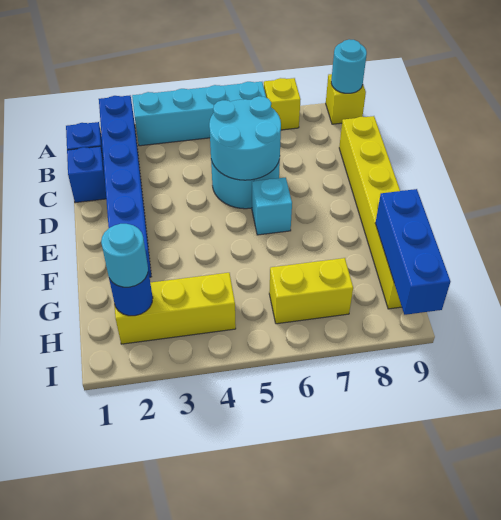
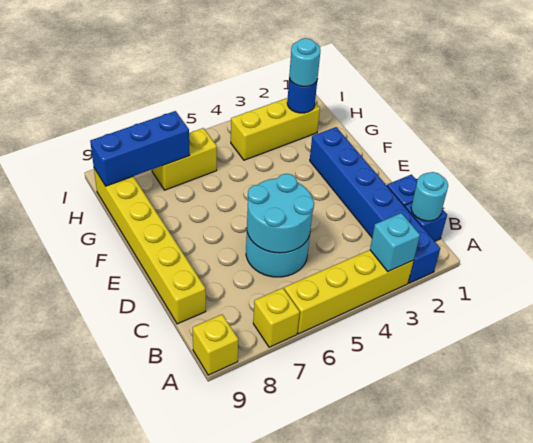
cyan 1x4 brick [132,82,266,146] -> yellow 1x4 brick [284,250,414,334]
cyan 1x1 round brick [331,39,367,93] -> cyan 1x1 round brick moved to [411,172,448,221]
cyan 1x1 brick [252,177,292,235] -> cyan 1x1 brick moved to [370,213,420,271]
blue 1x3 brick [375,189,450,315] -> blue 1x3 brick turned to [90,111,190,186]

